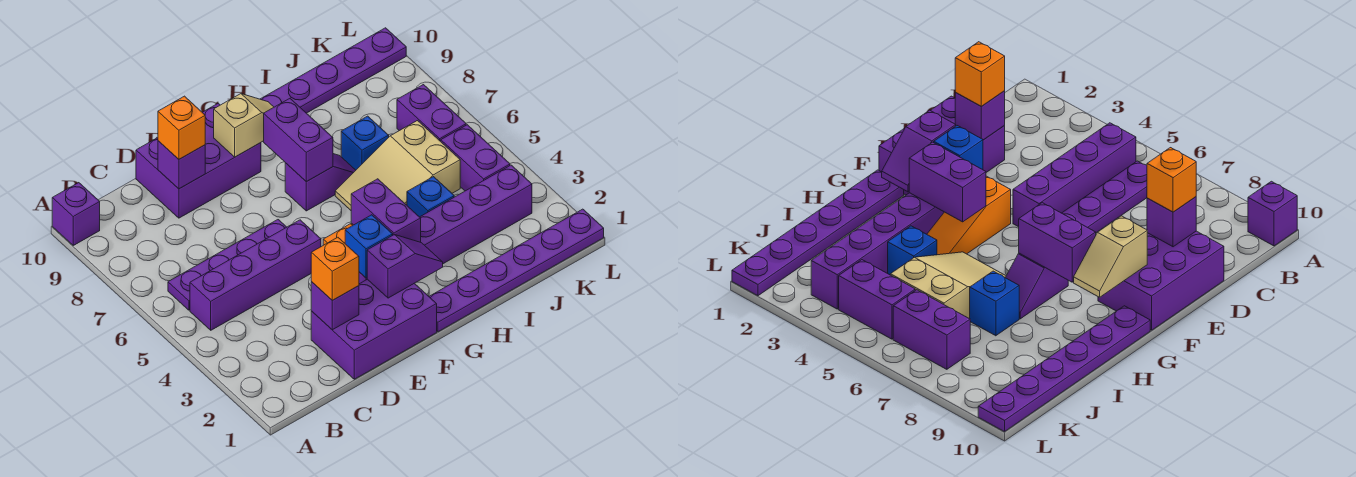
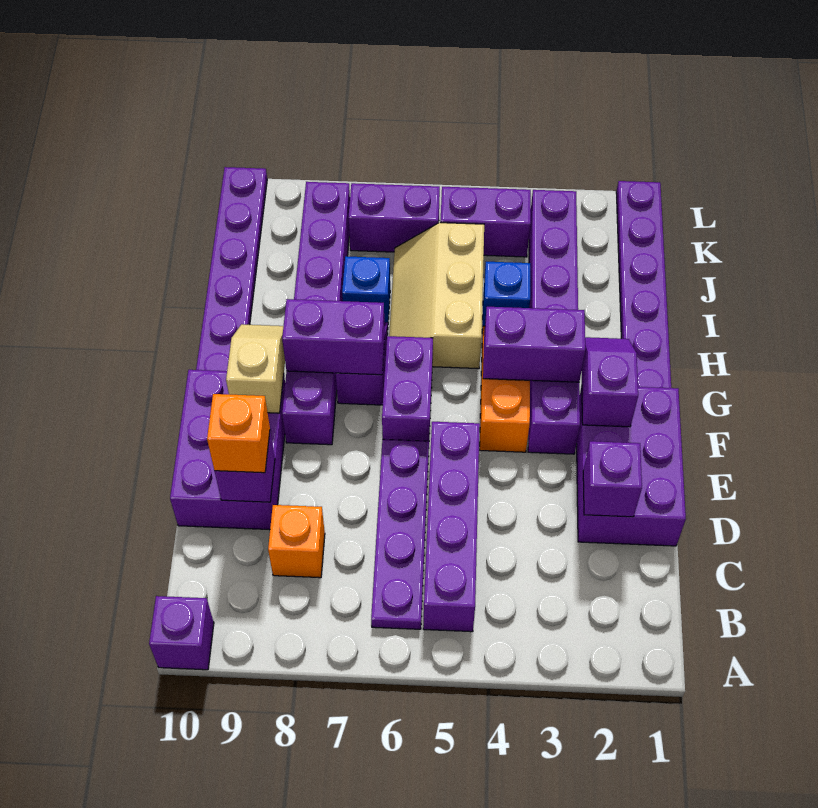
orange 1x1 brick [311,237,359,300] -> orange 1x1 brick moved to [268,505,325,578]
blue 1x1 brick [345,215,393,278] -> none
none -> purple 1x2 brick [382,336,433,441]
none -> purple 1x6 brick [282,182,350,445]
tan 2x3 slope [335,121,460,210] -> tan 2x3 slope turned to [389,223,484,369]

